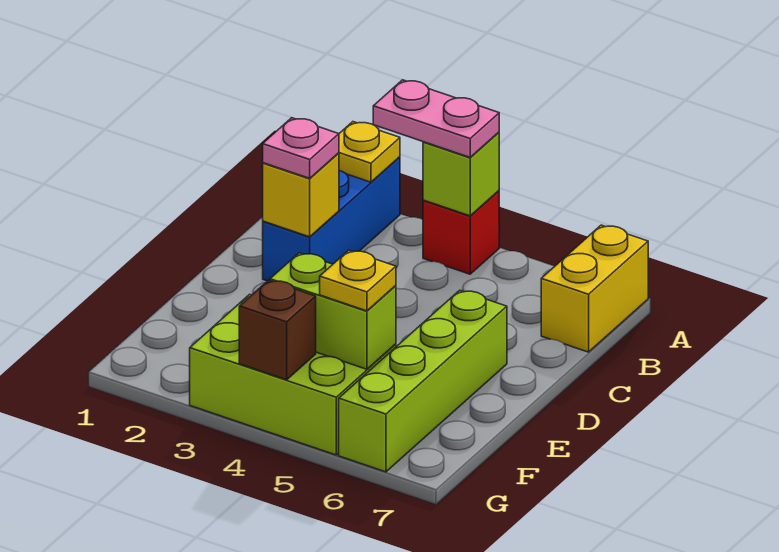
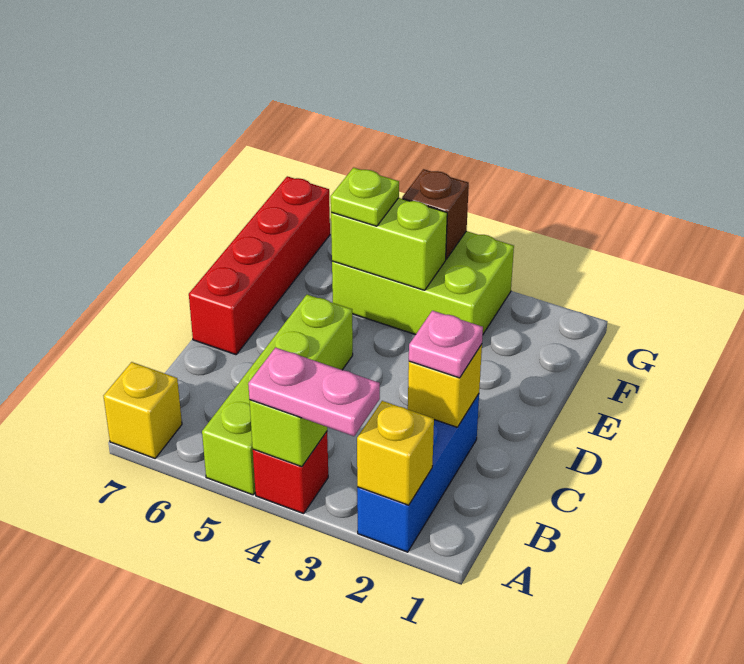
yellow 1x1 plate [339,122,400,182] -> yellow 1x1 brick [357,401,434,505]
yellow 1x2 brick [541,225,648,352] -> yellow 1x1 brick [104,362,182,458]
lime 1x4 brick [339,290,507,472] -> lime 1x4 brick moved to [202,295,353,495]
none -> red 1x4 brick [189,176,330,355]
yellow 1x1 plate [320,250,396,311] -> lime 1x1 plate [331,168,399,226]

